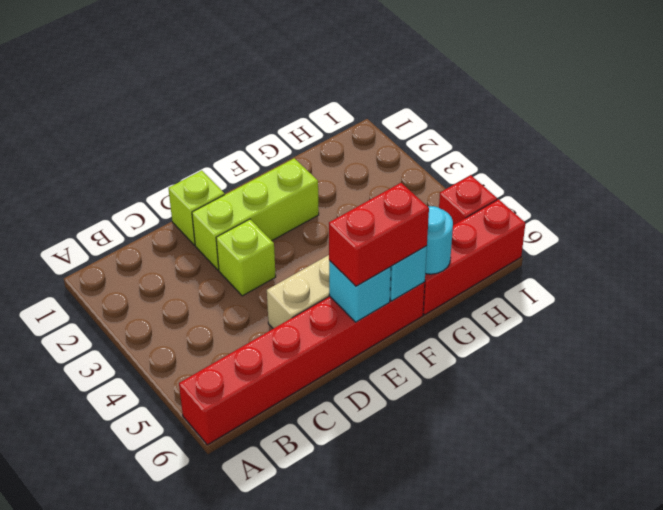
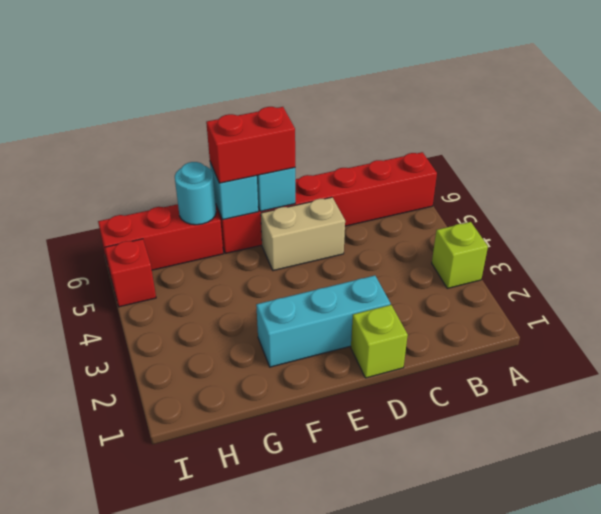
lime 1x3 brick [192,158,319,270] -> cyan 1x3 brick [256,276,391,367]
lime 1x1 brick [216,219,276,296] -> lime 1x1 brick moved to [432,222,488,288]

